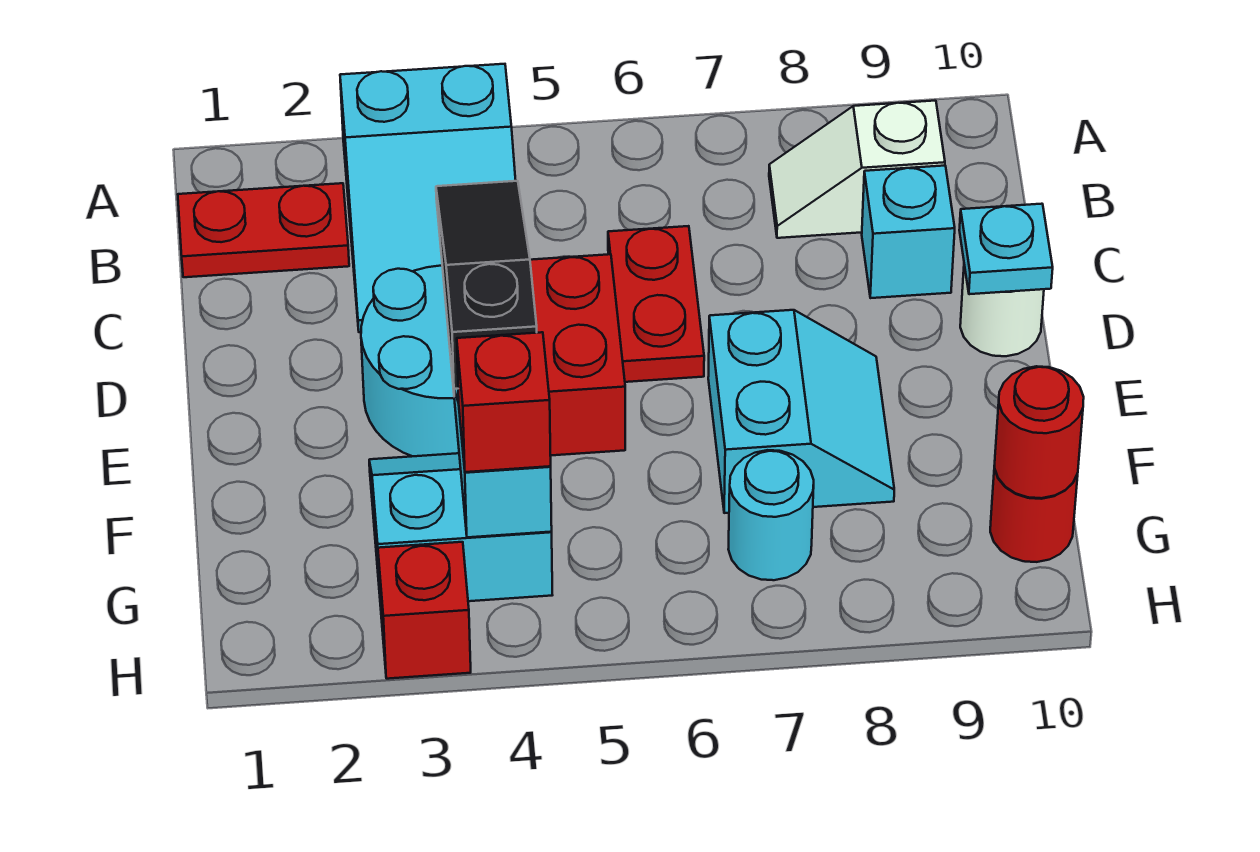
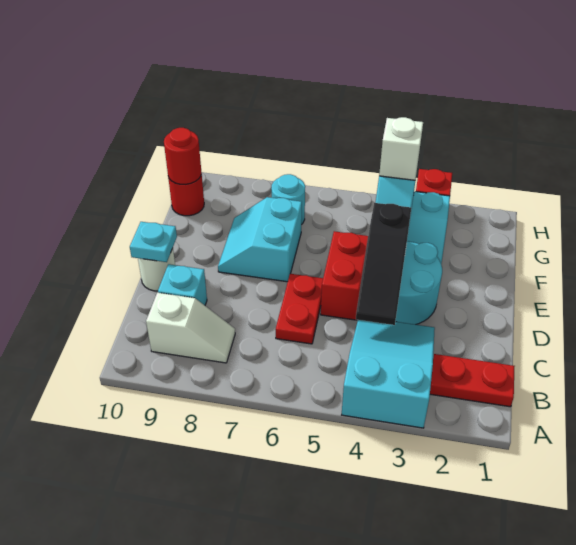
red 1x1 brick [457,332,551,472] -> white 1x1 brick [379,117,423,180]

